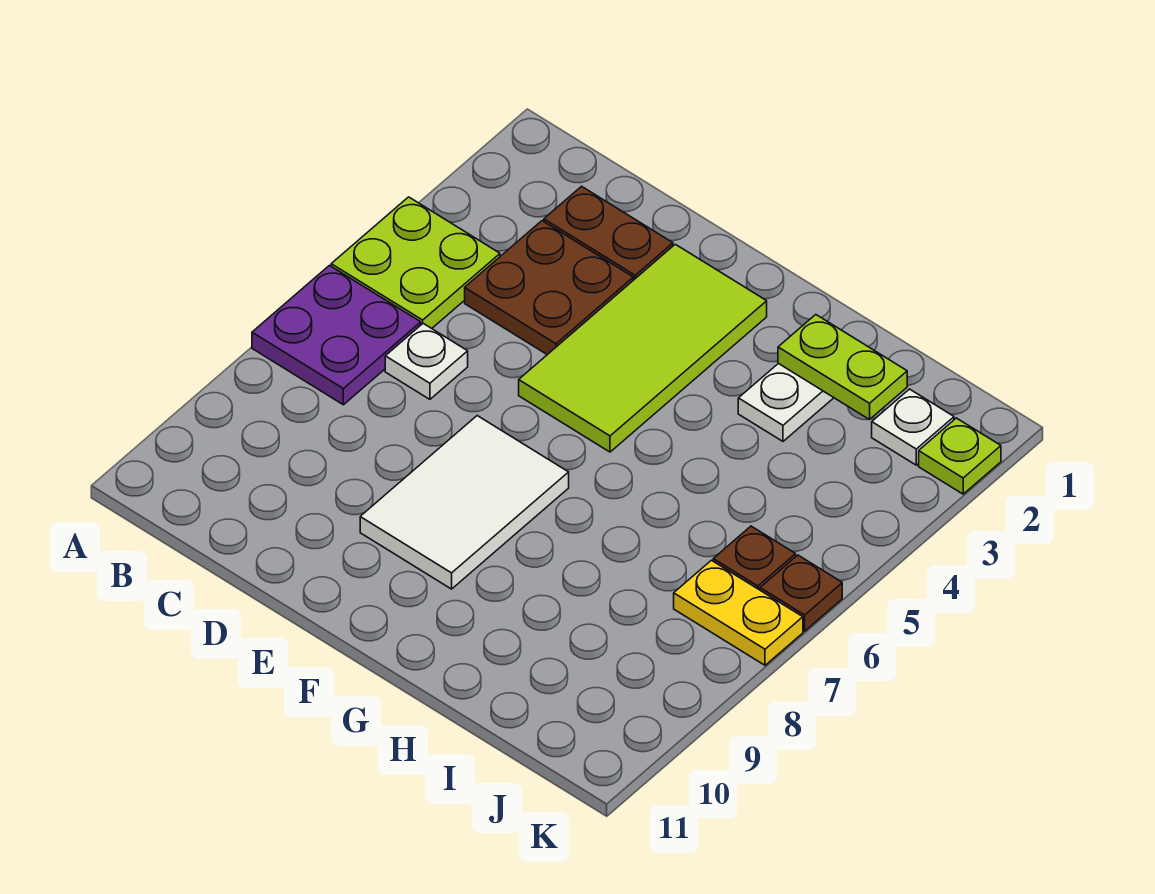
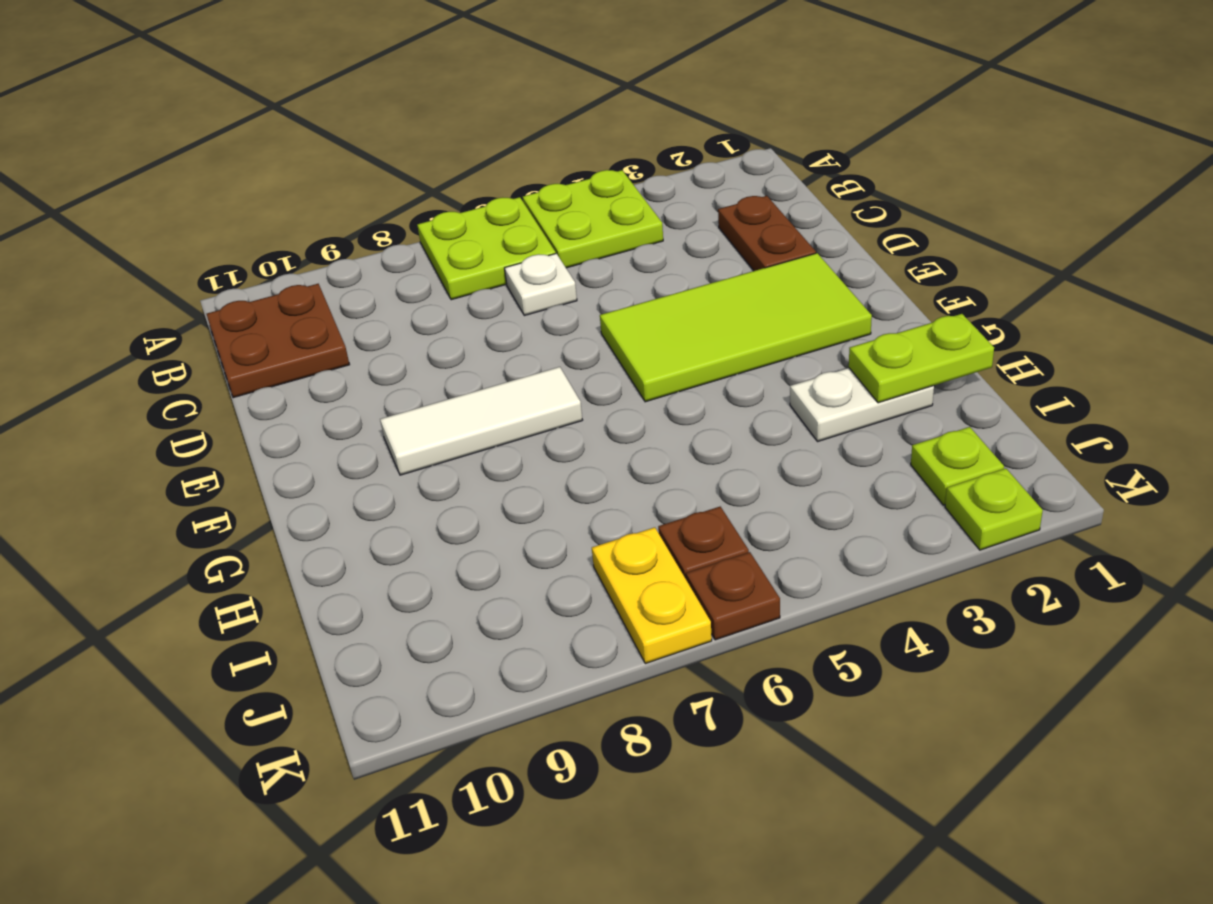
purple 2x2 plate [252,266,421,405] -> lime 2x2 plate [417,197,556,300]
brown 2x2 plate [465,221,633,355] -> brown 2x2 plate moved to [207,284,350,398]
white 2x3 tile [360,416,569,589] -> white 1x3 tile [380,367,582,475]
lime 1x2 plate [778,315,907,419] -> lime 1x2 plate turned to [849,314,994,403]
white 1x1 plate [872,389,954,465] -> lime 1x1 plate [911,427,1004,505]

